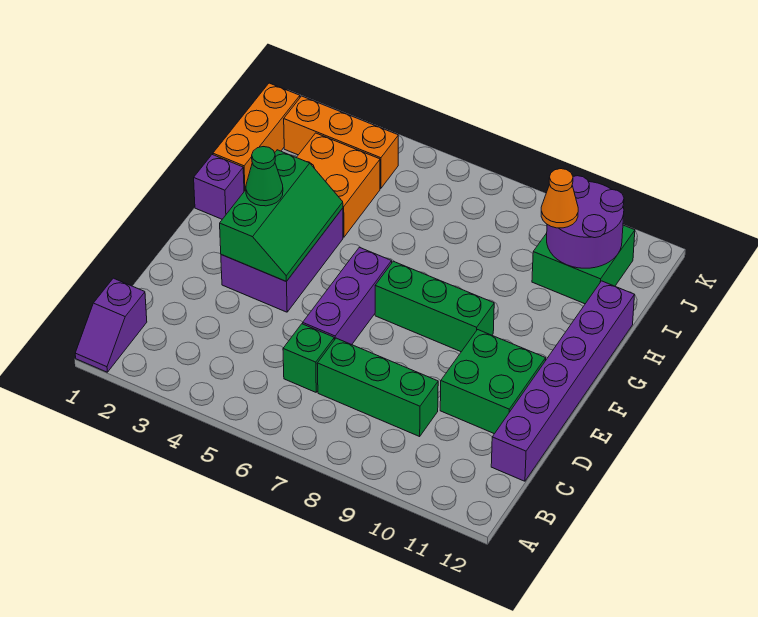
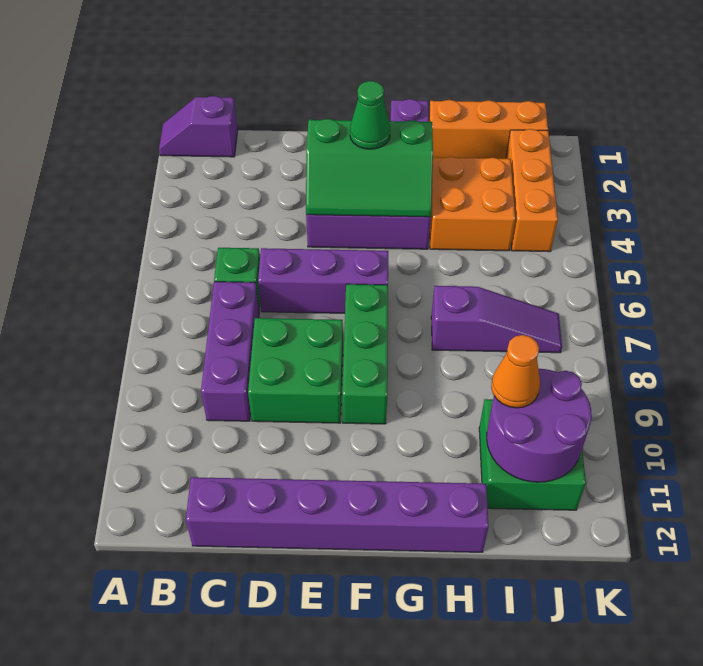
green 1x3 brick [317,338,438,436] -> purple 1x3 brick [201,282,259,421]
green 2x2 brick [440,330,546,434] -> green 2x2 brick moved to [248,318,343,423]
none -> purple 1x3 slope [431,286,562,353]

